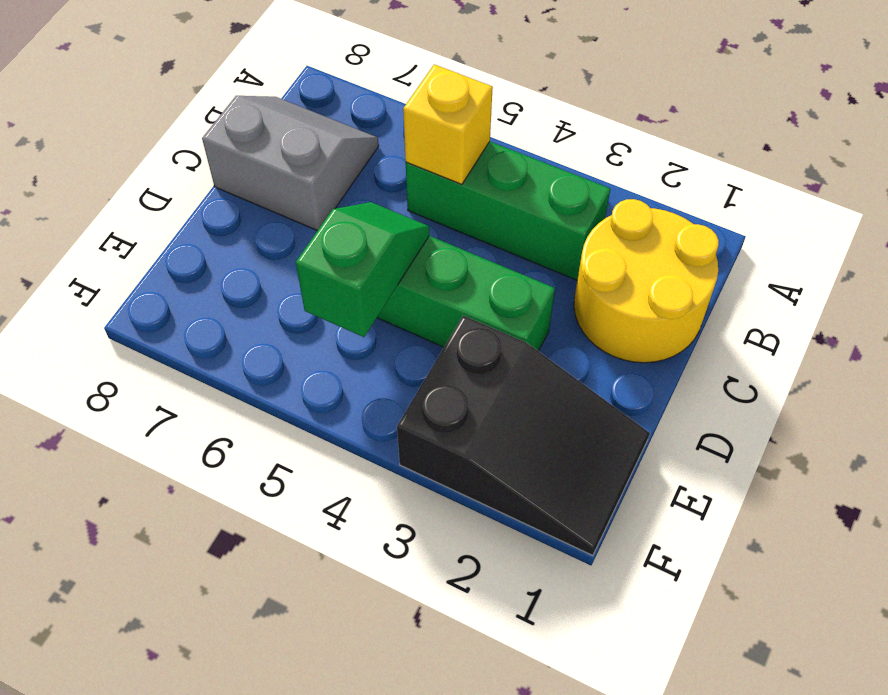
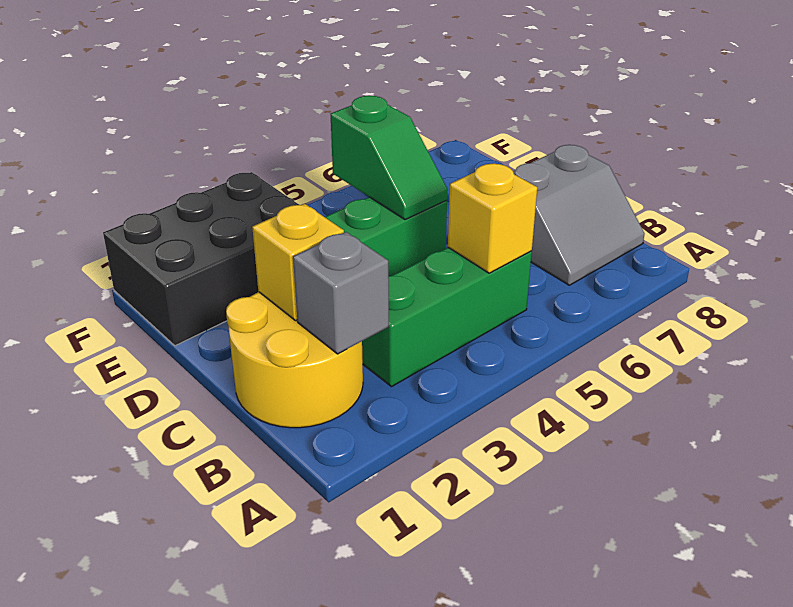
none -> grey 1x1 brick [293,232,389,354]
none -> yellow 1x1 brick [252,204,344,321]
black 2x3 slope [397,315,650,555] -> black 2x3 brick [103,172,299,346]

